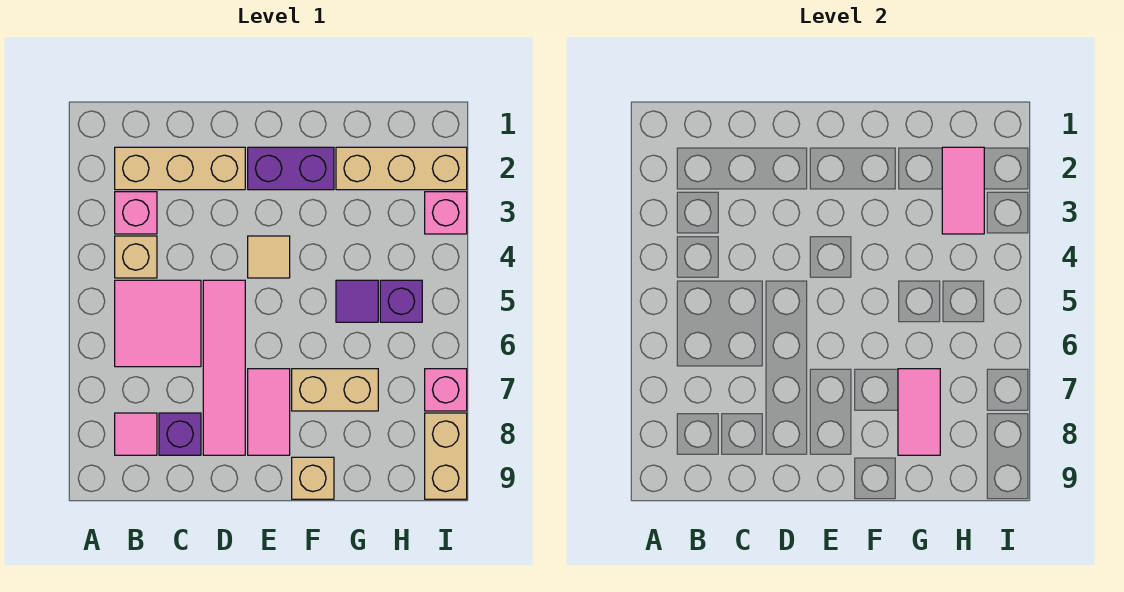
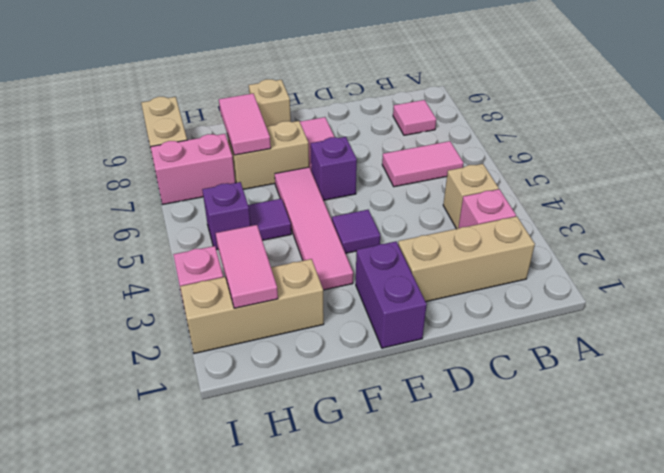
pink 2x2 tile [115,280,201,367] -> pink 1x2 tile [382,141,463,187]
purple 1x1 brick [159,413,201,455] -> purple 1x1 brick moved to [311,137,357,200]
pink 1x4 tile [203,280,245,455] -> pink 1x4 tile moved to [275,167,353,290]
purple 1x2 brick [248,147,334,190] -> purple 1x2 brick turned to [356,242,427,348]
tan 1x1 tile [248,236,290,278] -> purple 1x1 tile [332,210,380,253]
pink 1x1 brick [425,369,467,411] -> pink 1x2 brick [151,134,235,205]

